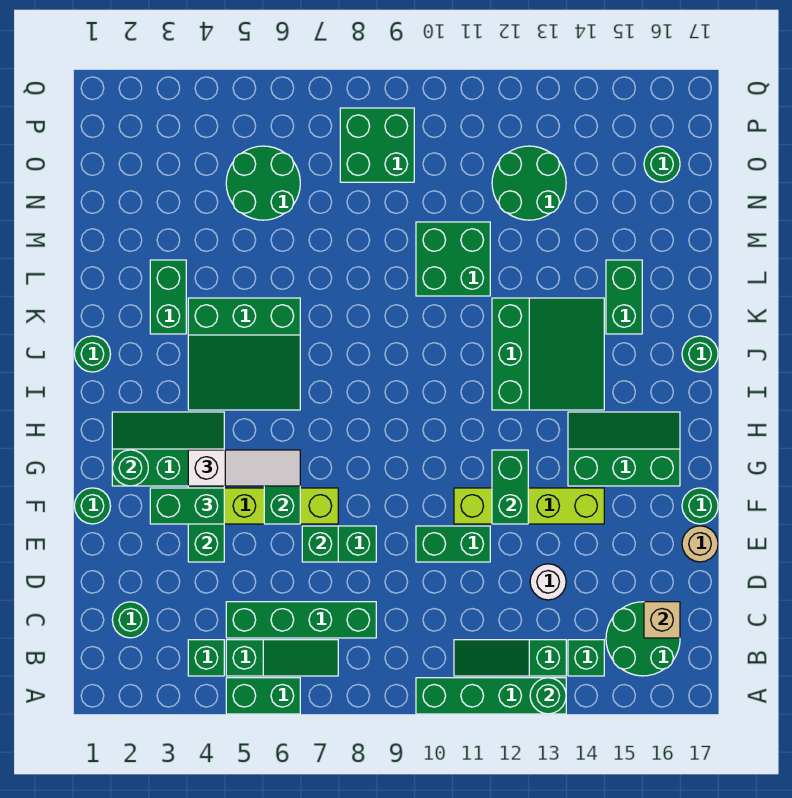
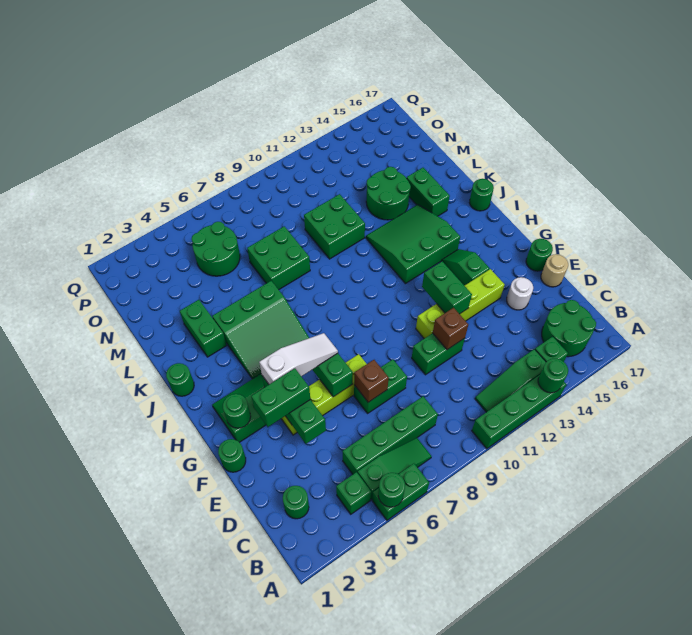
tan 1x1 brick [644,602,680,638] -> none
white 1x1 round brick [530,564,566,600] -> white 1x1 round brick moved to [507,277,533,310]
green 1x1 brick [302,526,338,562] -> brown 1x1 brick [354,360,389,402]
none -> brown 1x1 brick [433,308,468,350]
green 2x3 slope [568,412,680,486] -> green 1x2 slope [442,249,490,286]
green 3x3 slope [492,298,604,410] -> green 3x3 slope turned to [366,205,460,284]
green 2x2 round brick [492,146,566,220] -> green 2x2 round brick moved to [366,167,411,220]
green 2x2 brick [340,108,414,182] -> green 2x2 brick moved to [247,226,310,290]
green 1x1 round brick [644,146,680,182] -> green 1x1 round brick moved to [378,473,405,507]

